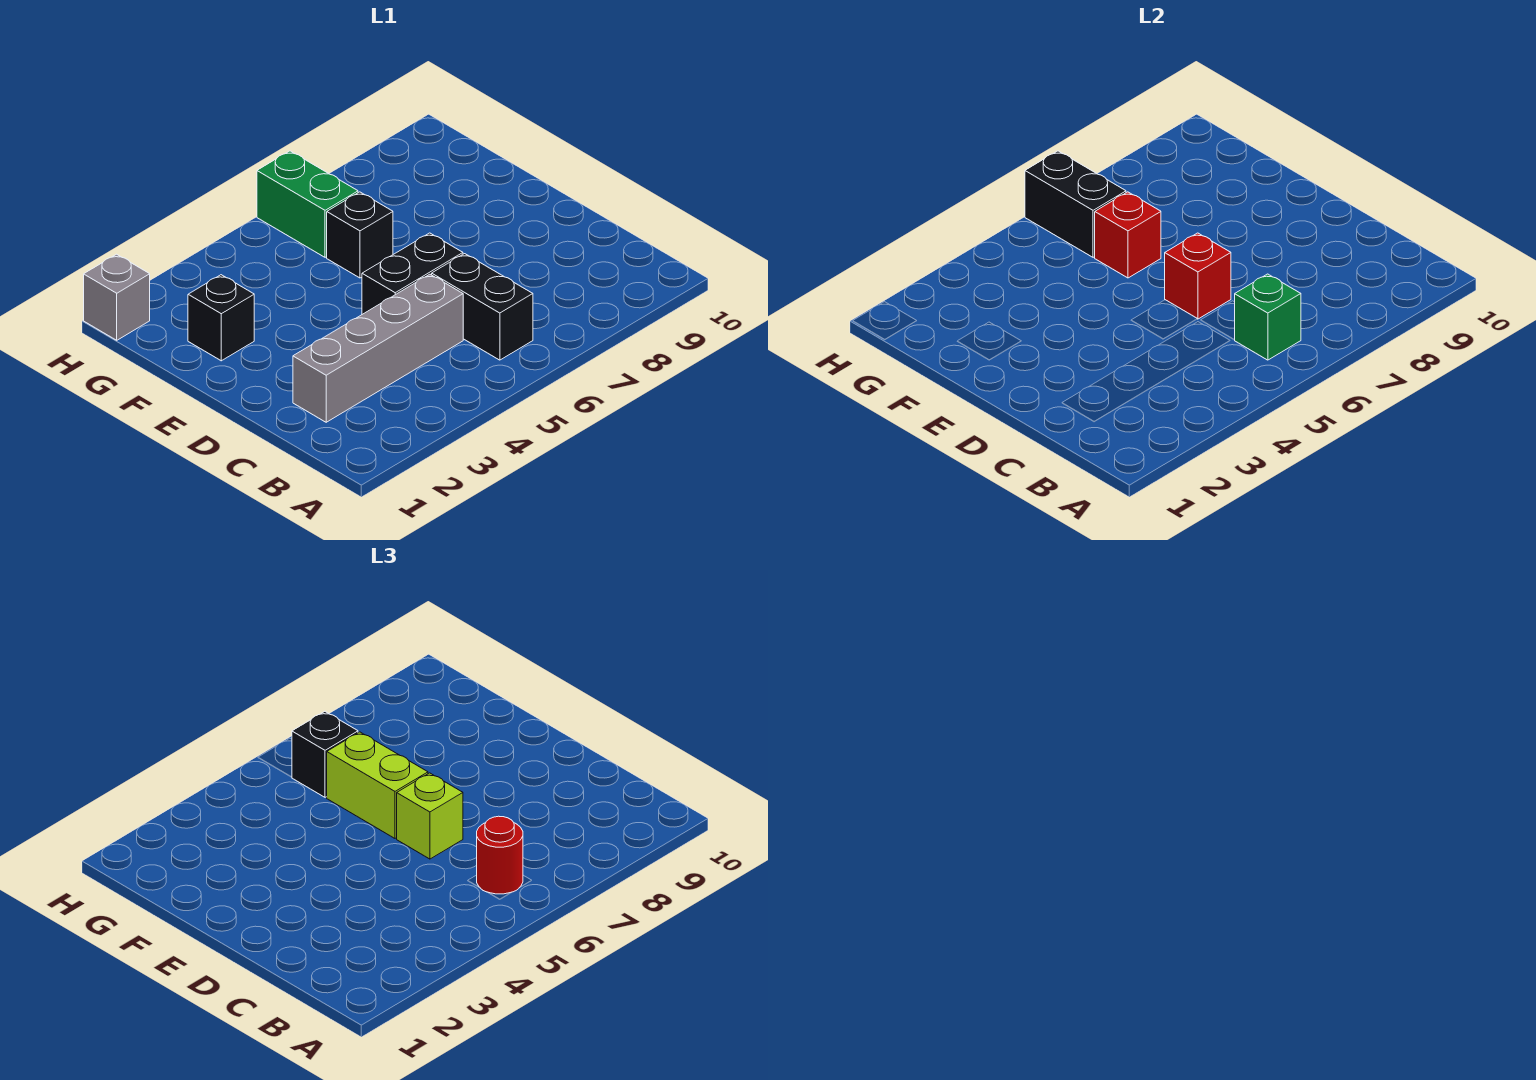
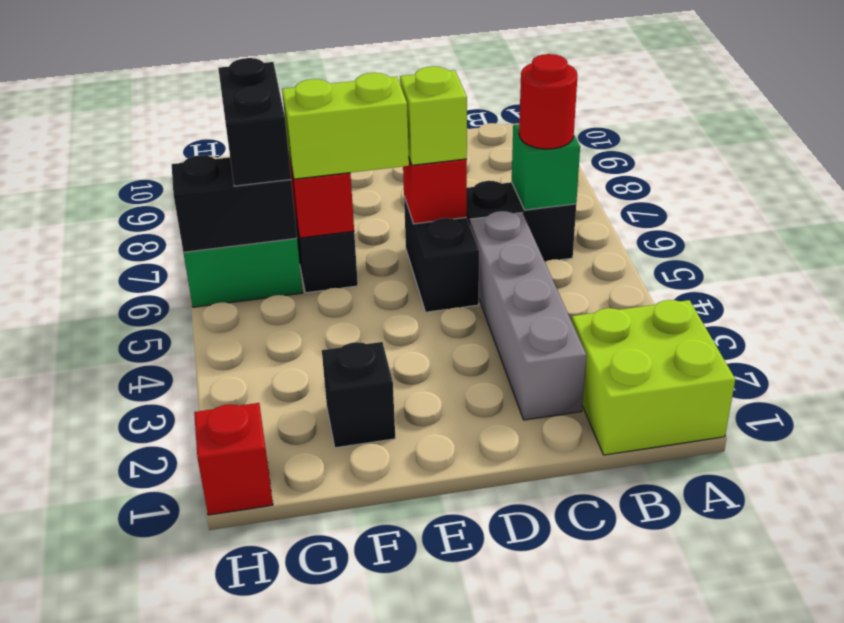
none -> lime 2x2 brick [572,300,735,455]
black 1x1 brick [292,712,358,797] -> black 1x2 brick [218,58,291,186]
grey 1x1 brick [84,254,150,340] -> red 1x1 brick [194,403,273,515]

